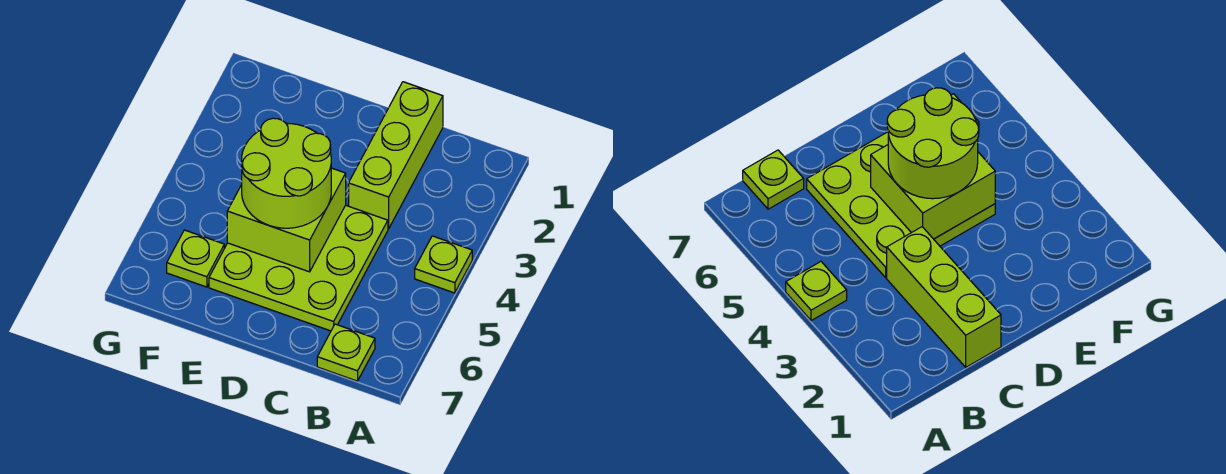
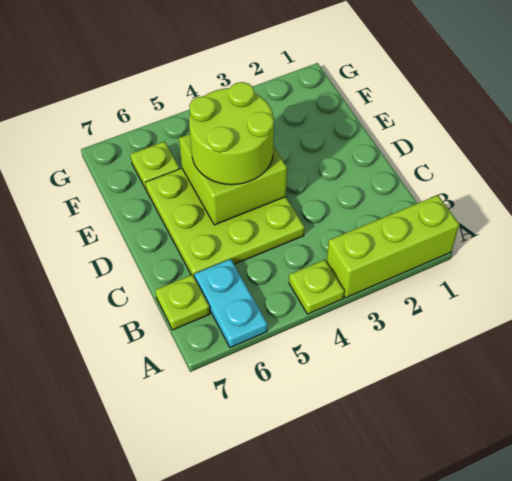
none -> cyan 1x2 plate [194,259,267,348]
lime 1x3 brick [349,82,443,229] -> lime 1x3 brick moved to [326,195,459,298]

